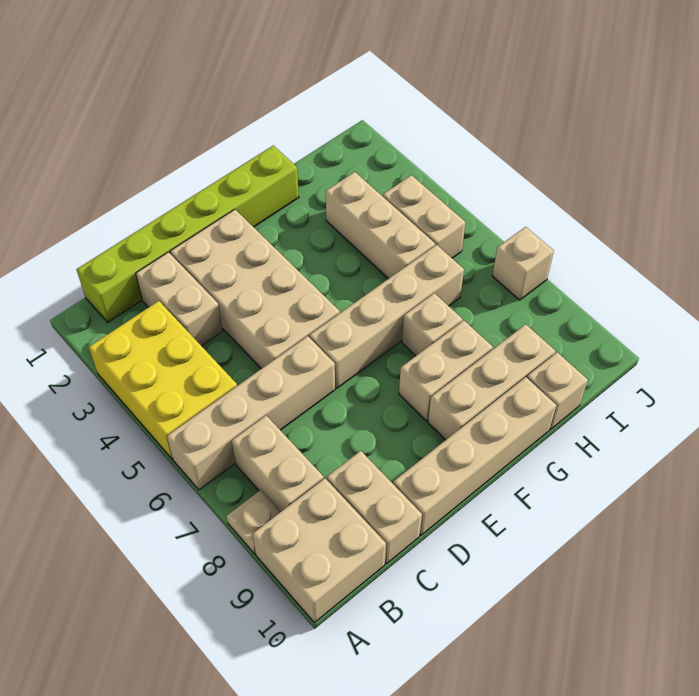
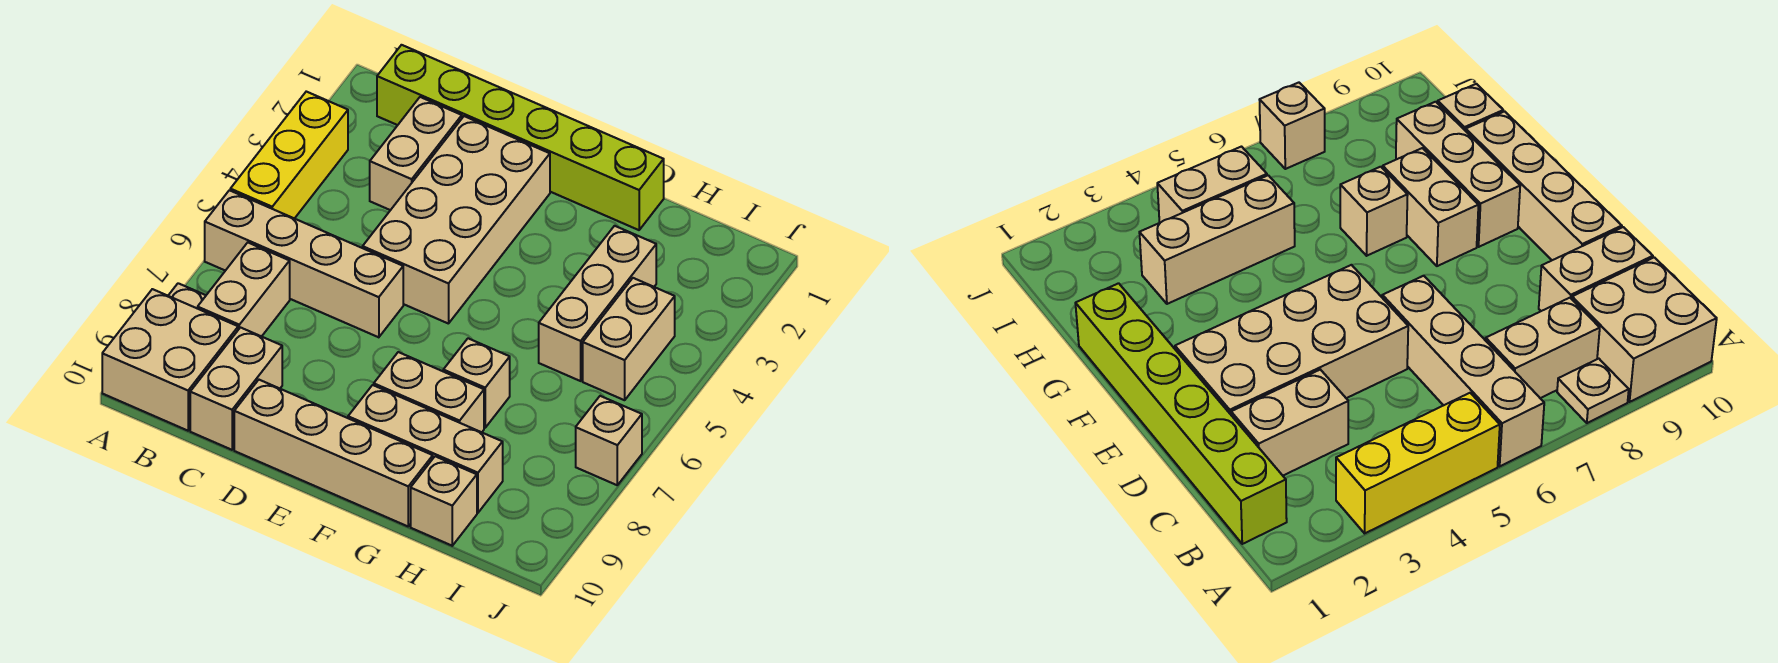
yellow 2x3 brick [89,301,237,459] -> yellow 1x3 brick [230,92,348,219]
tan 1x4 brick [309,245,464,388] -> none

